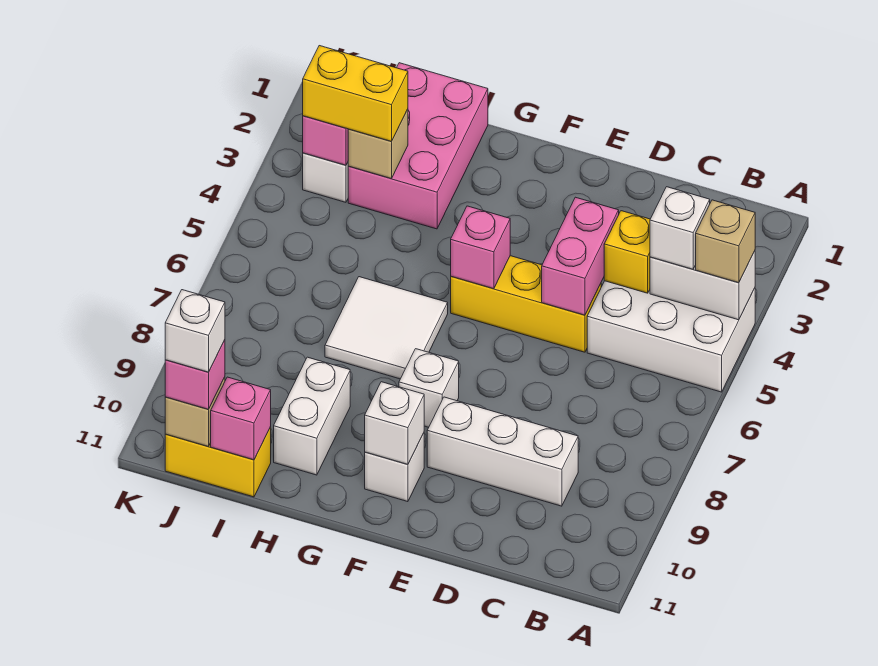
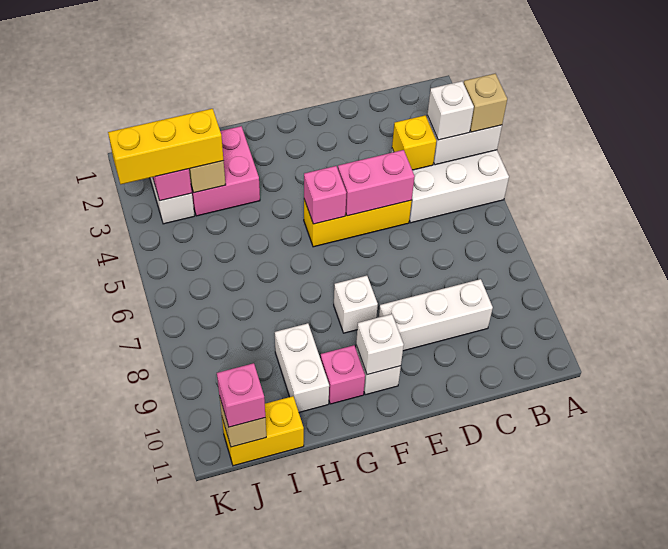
pink 1x2 brick [542,197,619,315] -> pink 1x2 brick turned to [338,150,415,216]
white 2x2 tile [325,277,448,379] -> none
pink 2x3 brick [348,63,488,229] -> pink 2x2 brick [191,126,260,216]
yellow 1x2 brick [303,46,408,141] -> yellow 1x3 brick [108,109,224,184]
pink 1x1 brick [211,377,271,460] -> pink 1x1 brick moved to [321,345,365,404]
white 1x1 brick [165,290,225,372] -> none

